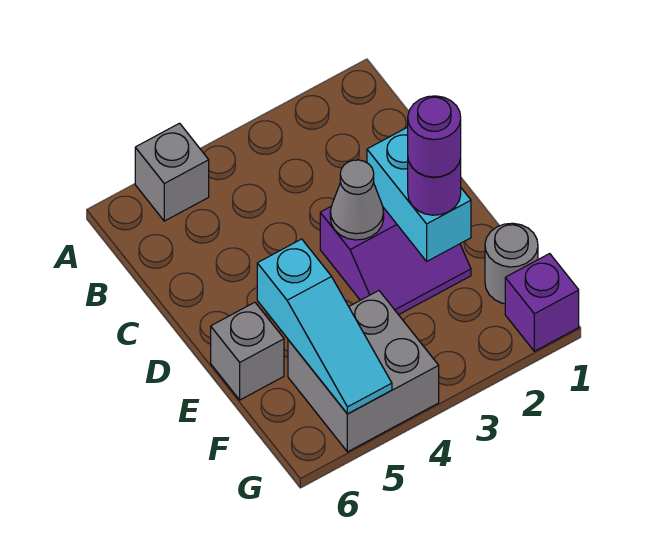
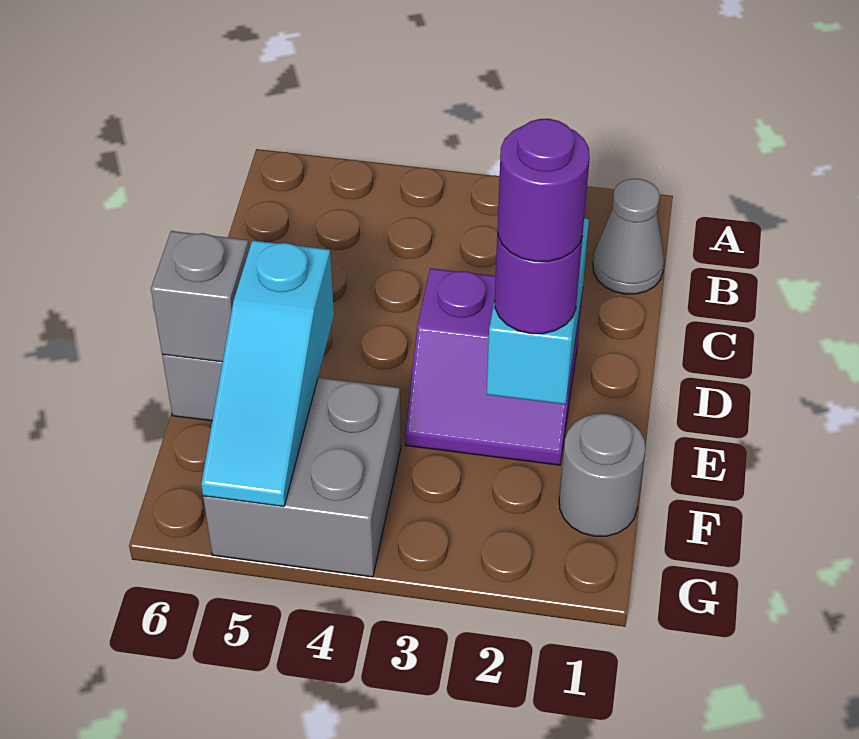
grey 1x1 brick [135,123,209,221] -> grey 1x1 brick moved to [151,231,249,362]
grey 1x1 cone [330,160,384,240] -> grey 1x1 cone moved to [593,179,664,294]
purple 1x1 brick [505,254,579,351] -> none

